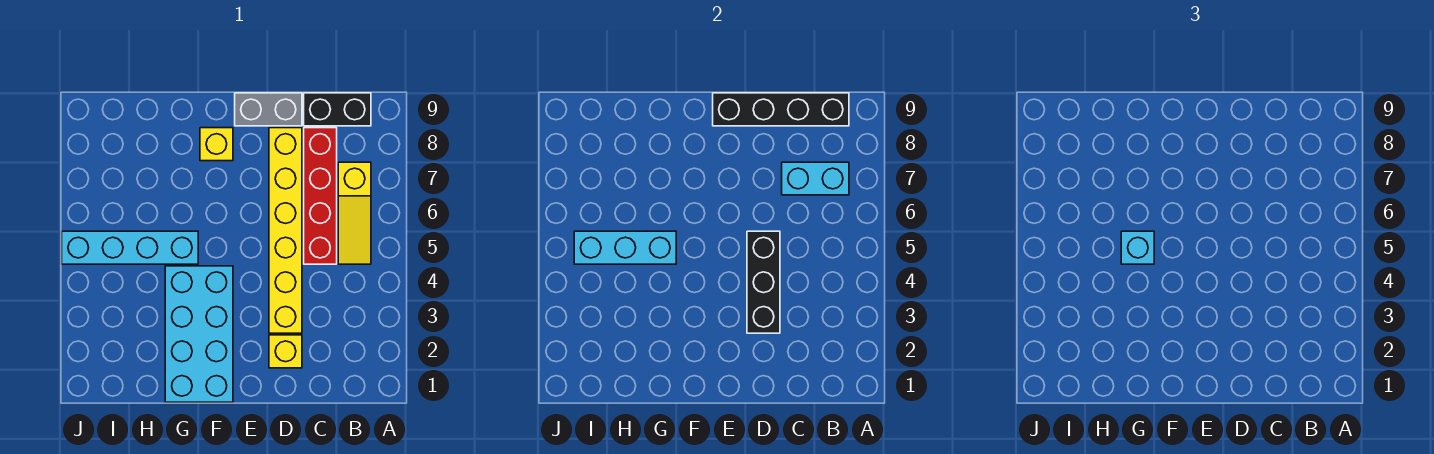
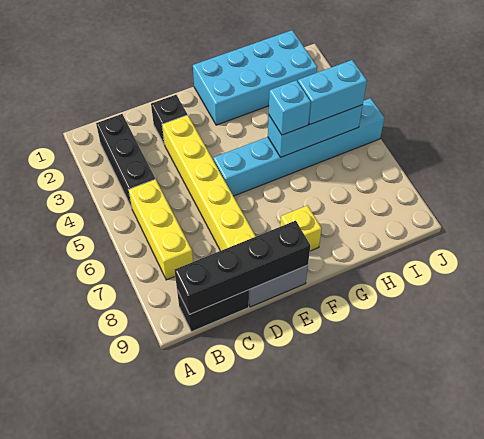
yellow 1x3 slope [338,162,371,264] -> yellow 1x3 brick [129,179,193,280]
cyan 1x2 brick [782,162,849,195] -> cyan 1x2 brick moved to [298,60,367,124]
red 1x4 brick [304,128,337,264] -> none
yellow 1x1 brick [269,335,302,368] -> black 1x1 brick [151,95,187,144]
black 1x3 brick [747,231,780,333] -> black 1x3 brick moved to [96,114,155,208]
cyan 2x4 brick [165,266,233,402] -> cyan 2x4 brick turned to [193,30,317,125]
cyan 1x4 brick [62,231,198,264] -> cyan 1x6 brick [213,98,384,196]

